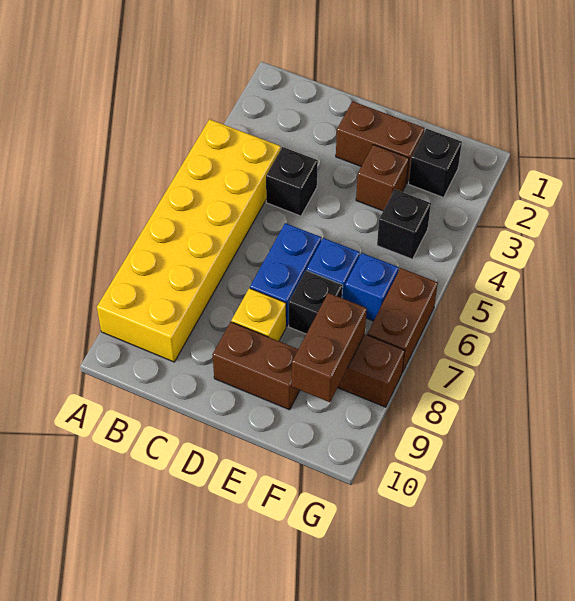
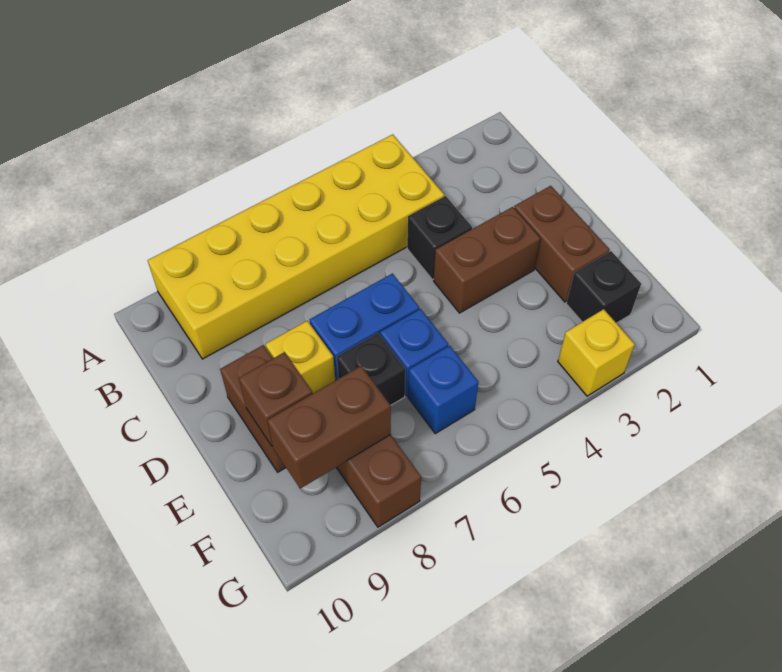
brown 1x1 brick [356,145,409,211] -> brown 1x1 brick moved to [239,352,313,446]
black 1x1 brick [377,190,431,259] -> none
none -> yellow 1x1 brick [558,309,635,396]
brown 1x2 brick [367,268,438,373] -> brown 1x2 brick moved to [434,207,540,313]

